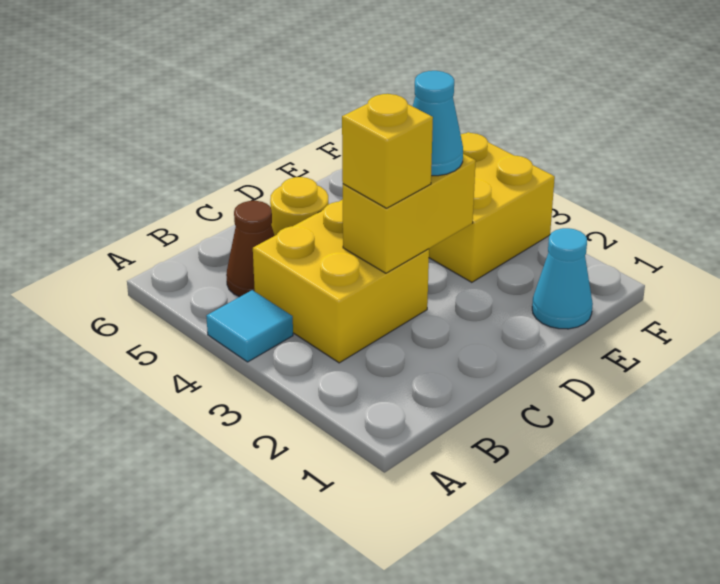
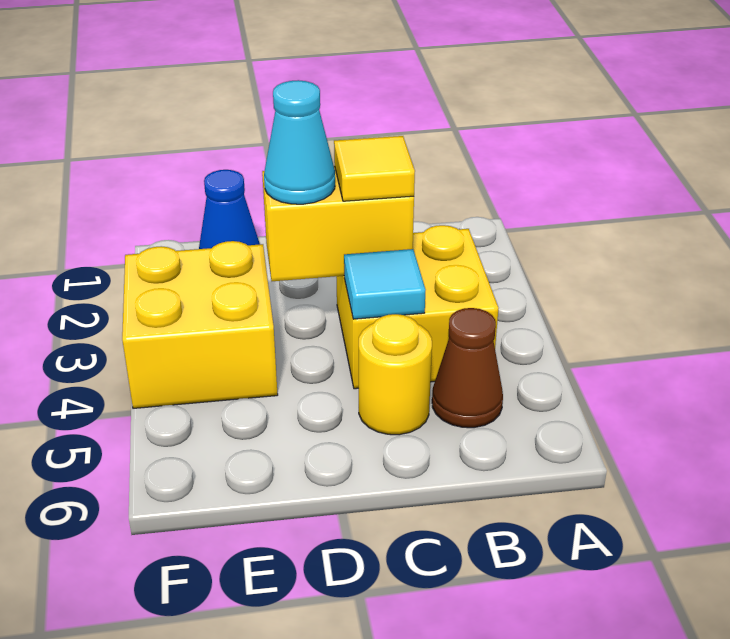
cyan 1x1 tile [206,290,293,362] -> cyan 1x1 tile moved to [344,249,425,319]
yellow 1x1 brick [342,94,433,208] -> yellow 1x1 tile [334,136,415,201]
cyan 1x1 cone [532,228,593,329] -> blue 1x1 cone [199,170,260,249]

